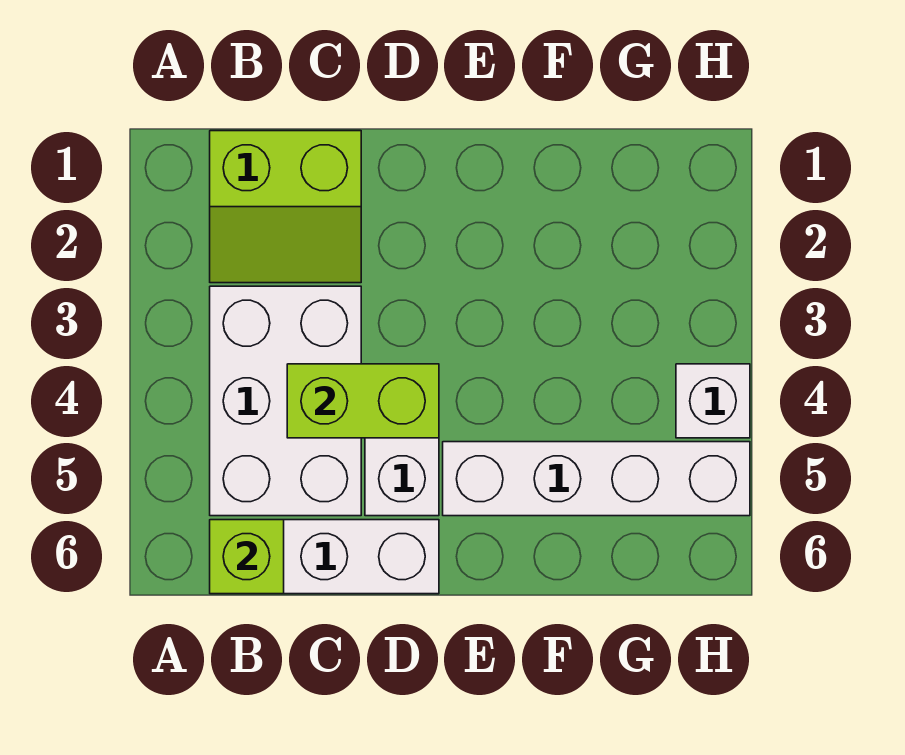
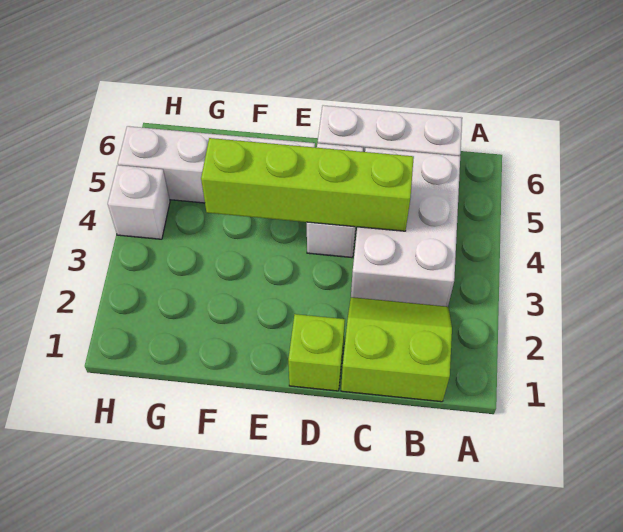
lime 1x1 brick [210,520,284,594] -> lime 1x1 brick moved to [288,314,345,391]
lime 1x2 brick [287,364,439,438] -> lime 1x4 brick [201,138,414,231]

